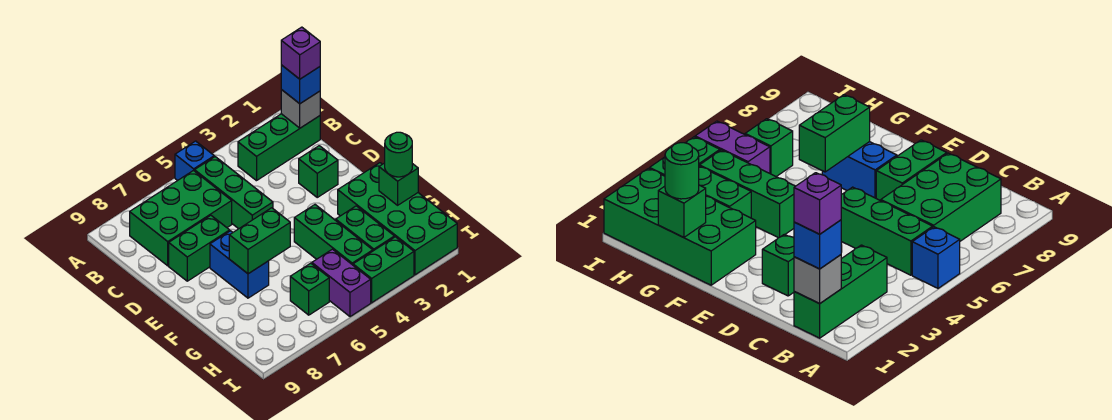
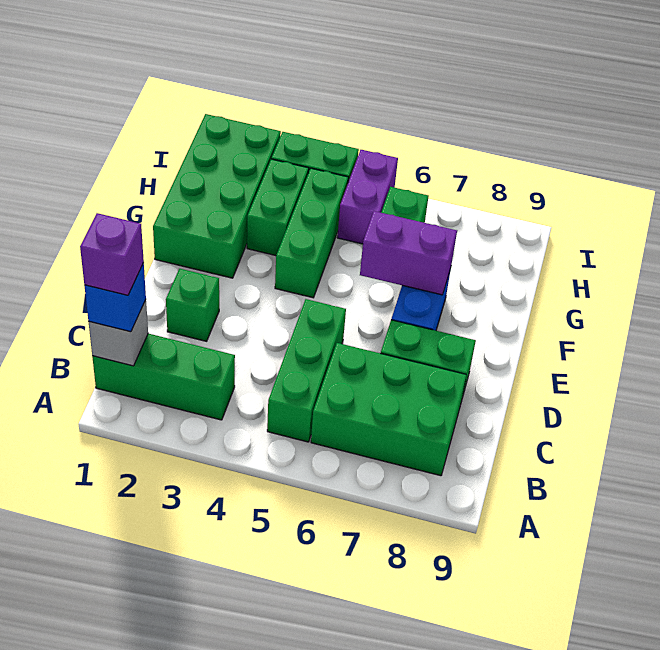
blue 1x1 brick [175,141,214,181] -> none
green 1x2 brick [229,208,290,274] -> purple 1x2 brick [360,211,457,295]
green 1x1 brick [379,163,418,205] -> none
green 1x1 round brick [385,132,412,177] -> none

